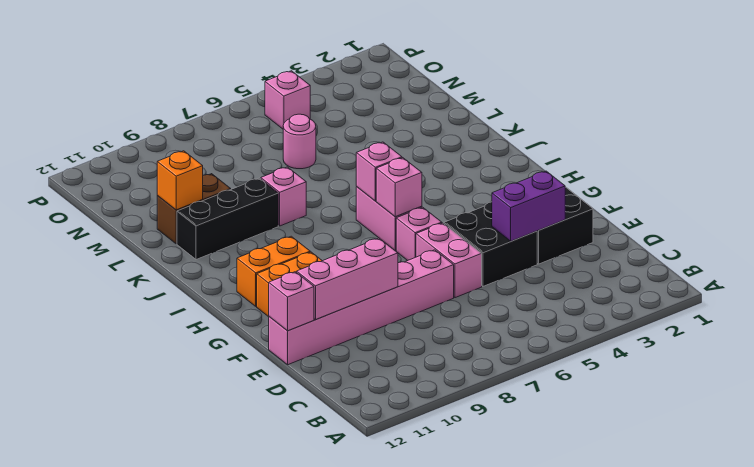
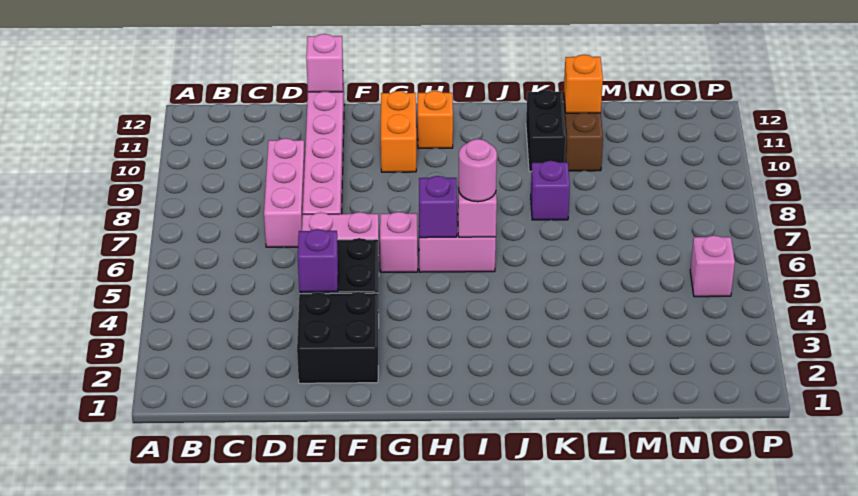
purple 1x2 brick [492,171,565,241] -> purple 1x1 brick [298,229,338,292]
pink 1x3 brick [297,238,398,319] -> pink 1x3 brick moved to [264,138,305,247]
pink 1x1 brick [376,158,422,217] -> purple 1x1 brick [419,176,457,238]
orange 1x2 brick [237,236,310,306] -> orange 1x1 brick [418,91,453,149]
pink 1x1 brick [261,167,306,226] -> purple 1x1 brick [531,161,570,220]
black 1x3 brick [177,178,278,260] -> black 1x2 brick [526,90,566,171]
pink 1x1 round brick [283,114,316,169] -> pink 1x1 round brick moved to [459,139,497,202]

